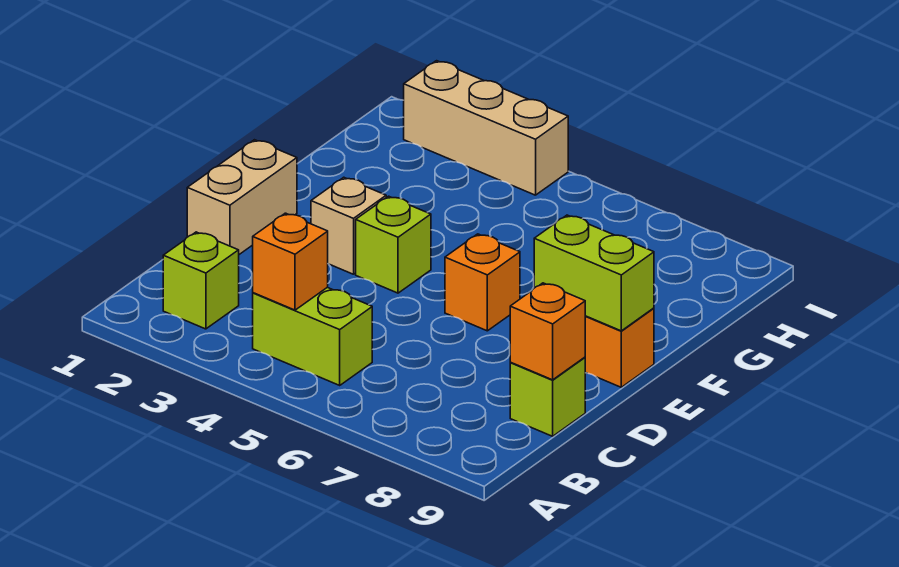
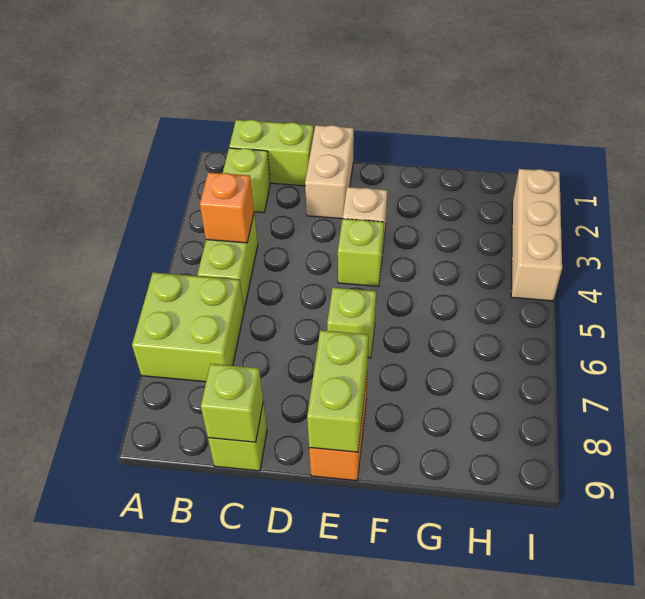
none -> lime 2x2 brick [132,273,244,382]
none -> lime 1x2 brick [229,120,314,186]
orange 1x1 brick [510,283,585,380] -> lime 1x1 brick [201,364,263,442]
tan 1x2 brick [187,140,297,254] -> tan 1x2 brick turned to [305,125,354,219]
orange 1x1 brick [445,234,520,331] -> lime 1x1 brick [327,287,376,358]

